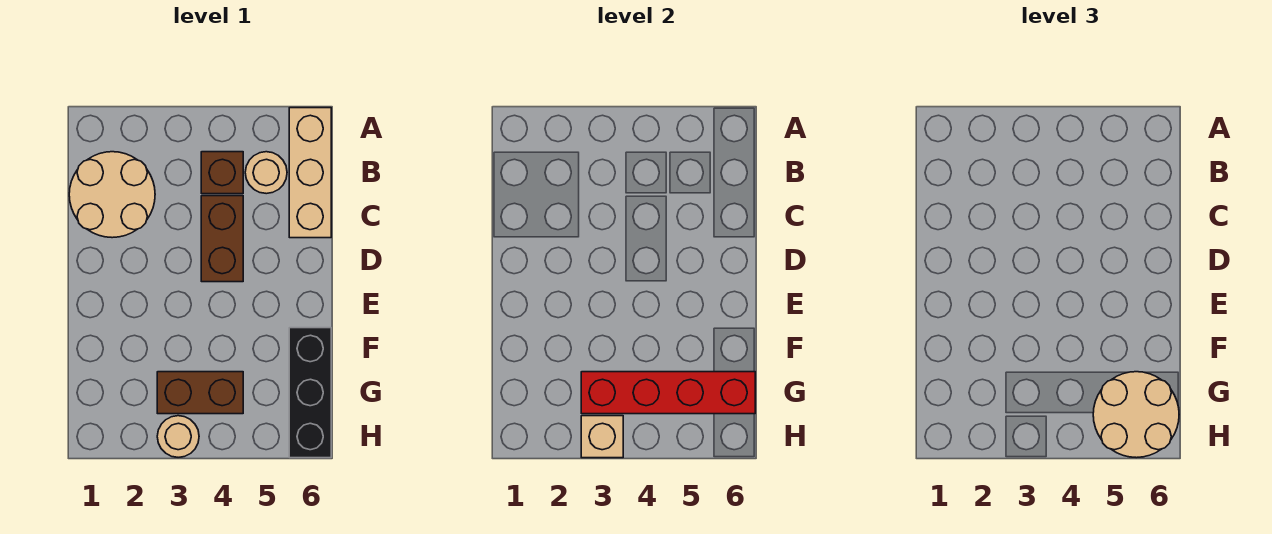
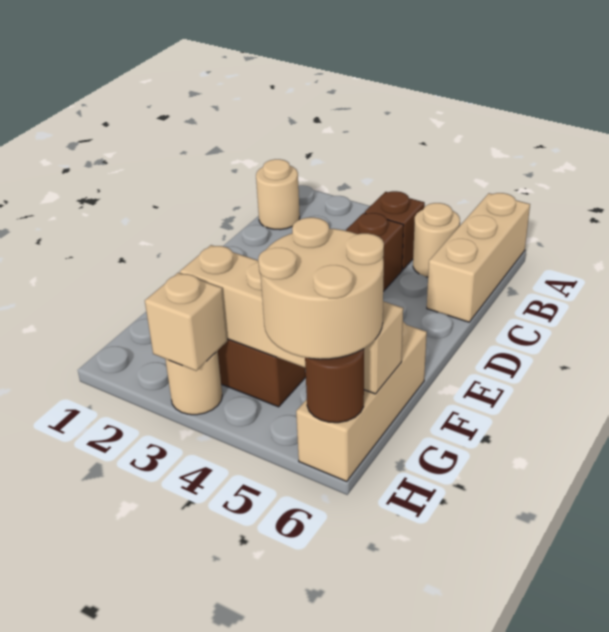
tan 2x2 round brick [69,152,155,238] -> tan 1x1 round brick [256,159,300,230]
black 1x3 brick [289,328,331,458] -> tan 1x3 brick [296,322,427,481]
red 1x4 brick [581,372,755,414] -> tan 1x4 brick [180,245,403,394]
none -> brown 1x1 round brick [305,349,364,423]

